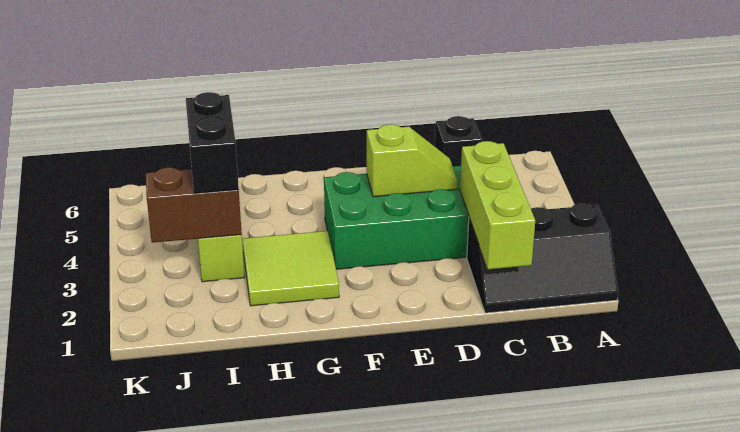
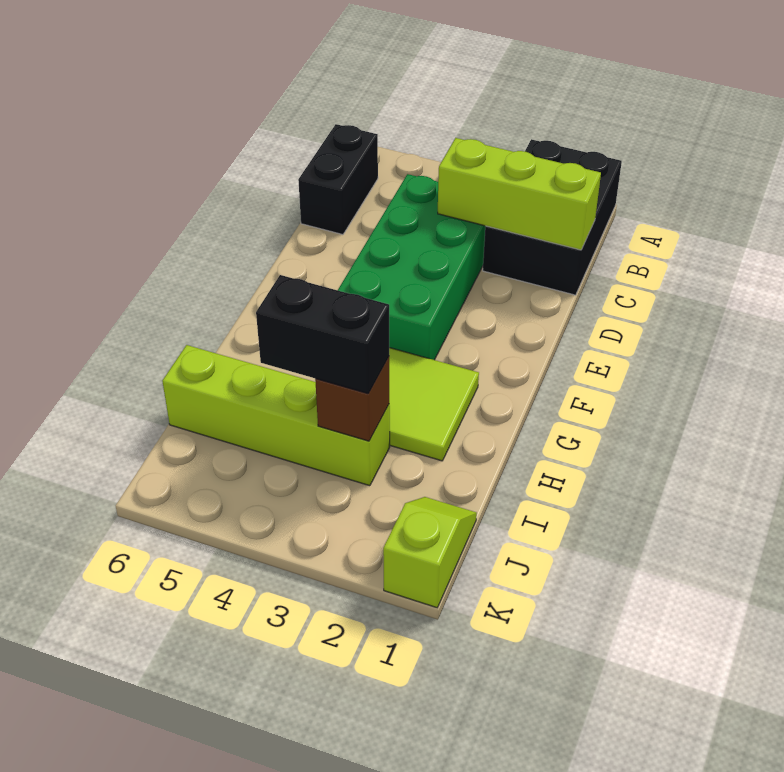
black 2x3 slope [467,203,618,313] -> black 2x3 brick [483,139,622,295]
black 1x1 brick [435,116,482,166] -> black 1x2 brick [298,124,378,235]
lime 1x2 slope [367,124,458,197] -> lime 1x2 slope moved to [383,497,477,608]
brown 1x2 brick [146,167,242,243] -> brown 1x1 brick [315,357,389,441]

